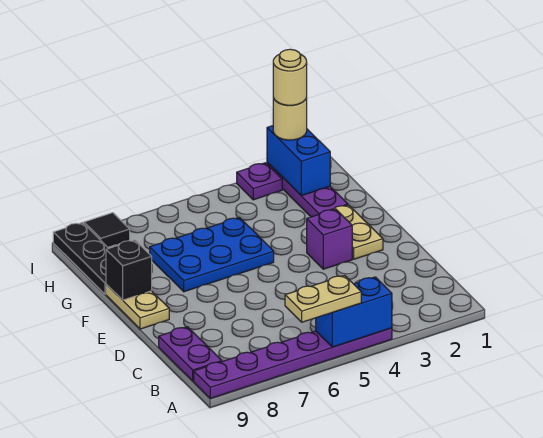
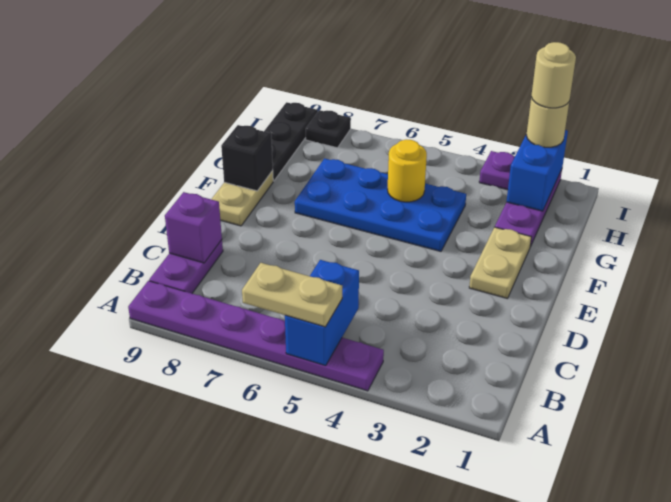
blue 1x2 brick [316,277,392,347] -> blue 1x2 brick turned to [285,260,359,366]
purple 1x1 brick [307,209,352,269] -> purple 1x1 brick moved to [165,192,222,263]
blue 2x3 plate [150,217,274,292] -> blue 2x4 plate [295,158,466,251]
none -> yellow 1x1 round brick [387,140,427,202]
black 1x1 tile [84,213,130,247] -> black 1x1 plate [306,110,351,148]

